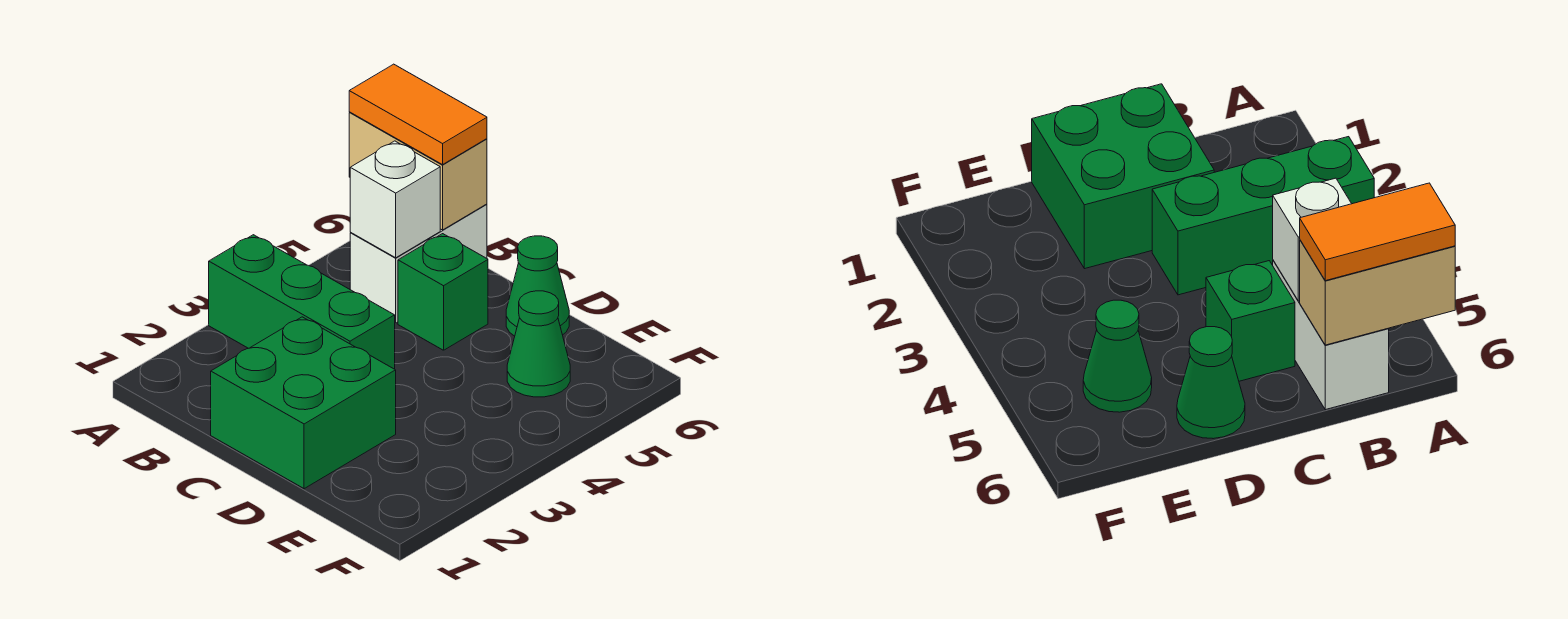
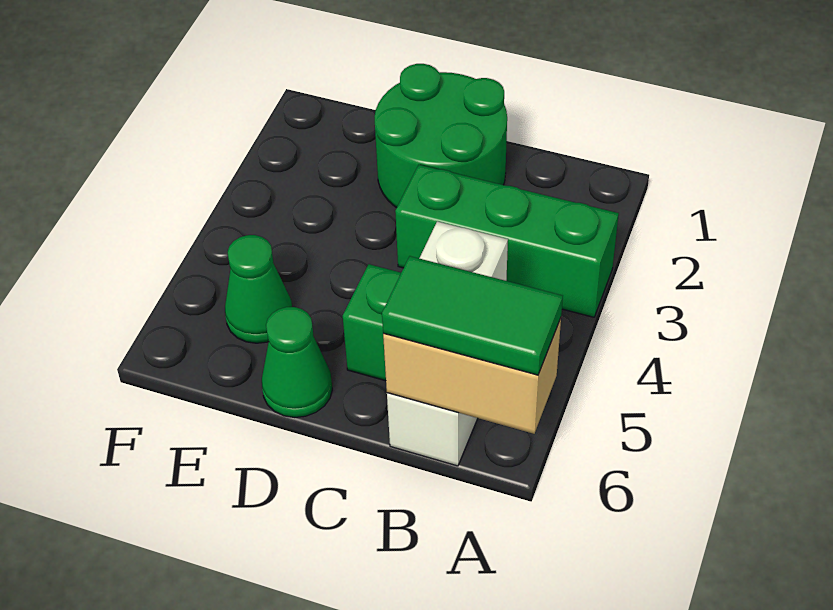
orange 1x2 tile [349,64,487,165] -> green 1x2 tile [382,256,563,375]
green 2x2 brick [211,317,396,489] -> green 2x2 round brick [374,64,507,208]

